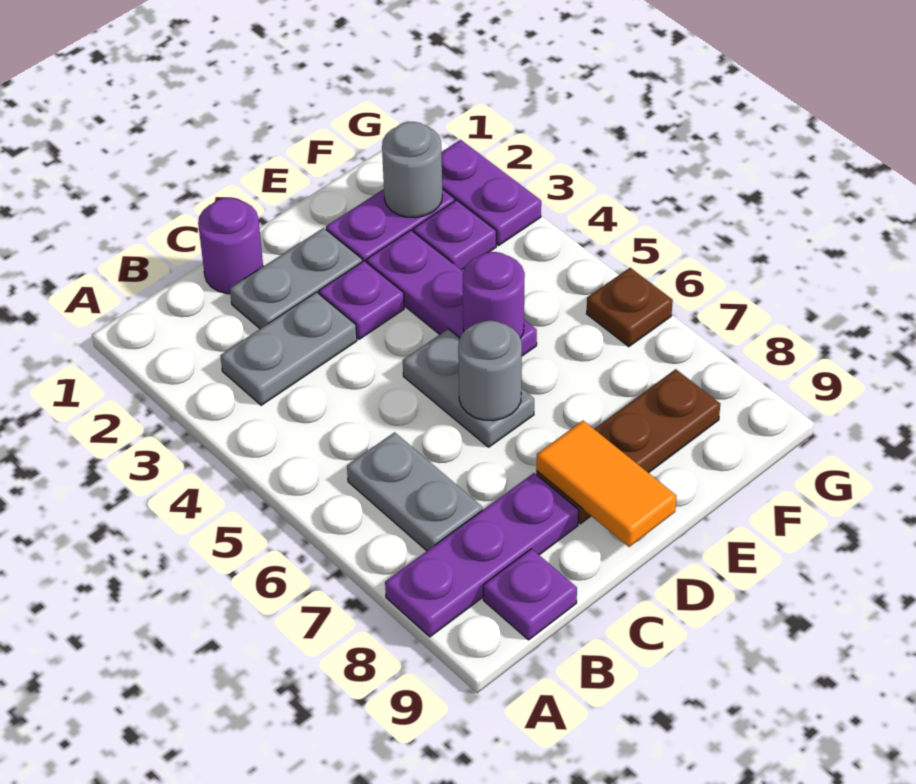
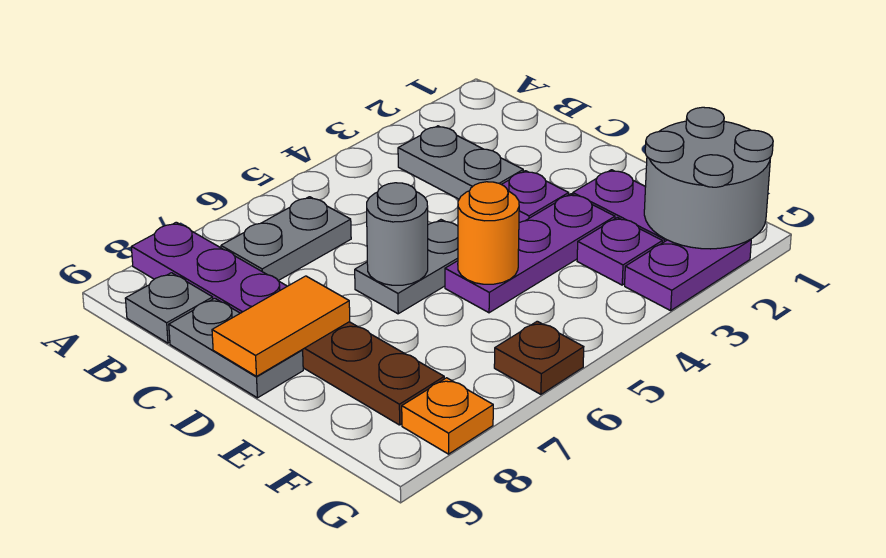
purple 1x1 plate [483,549,577,640] -> grey 1x1 plate [125,273,213,343]
purple 1x1 round brick [198,198,263,294] -> none
grey 1x2 plate [230,228,362,329] -> grey 1x2 plate moved to [169,298,303,398]
purple 1x1 round brick [463,252,525,338] -> orange 1x1 round brick [458,182,519,284]
grey 1x1 round brick [382,122,442,218] -> grey 2x2 round brick [644,107,773,249]
none -> orange 1x1 plate [402,378,493,454]

